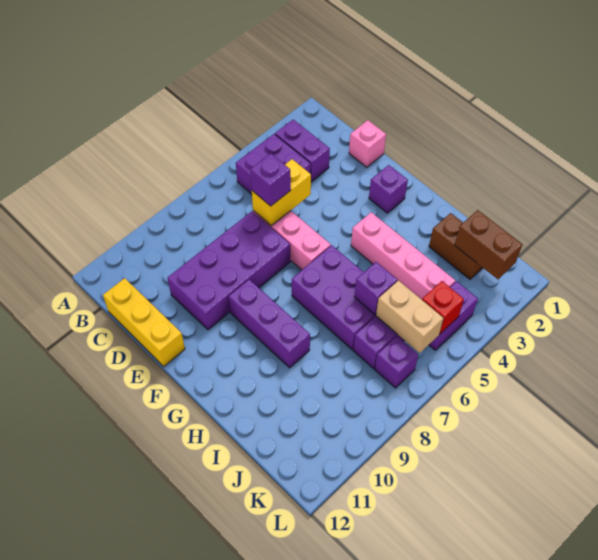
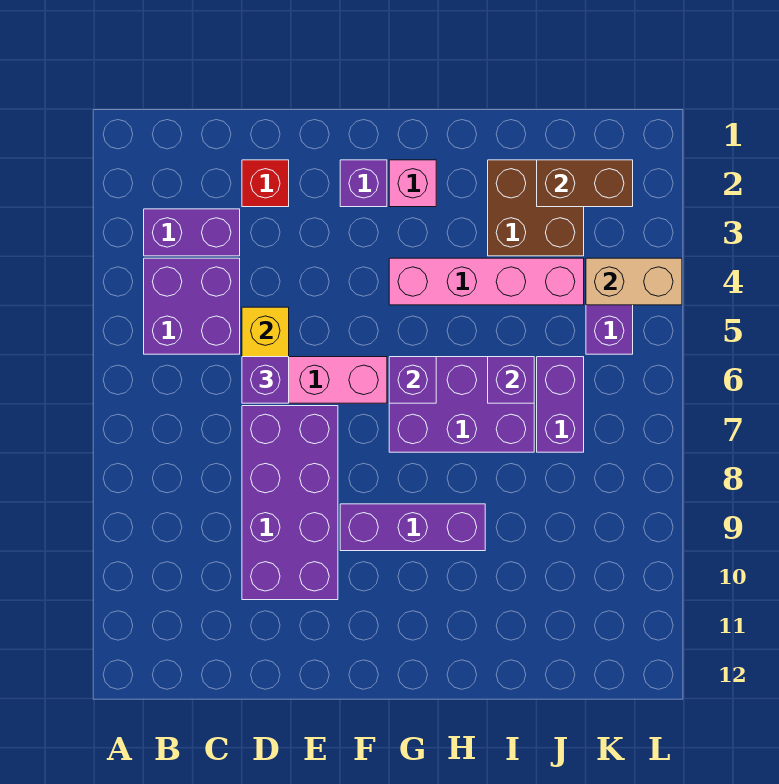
yellow 1x3 brick [103,278,185,366] -> none
pink 1x1 brick [349,120,386,167] -> pink 1x1 brick moved to [389,160,436,207]
brown 1x2 brick [429,213,483,279] -> brown 2x2 brick [488,160,584,256]
tan 1x2 brick [376,281,444,353] -> tan 1x2 brick moved to [586,258,682,305]
red 1x1 brick [422,281,464,334] -> red 1x1 brick moved to [242,160,289,207]
purple 1x1 brick [375,336,418,388] -> purple 1x1 brick moved to [389,357,436,403]

